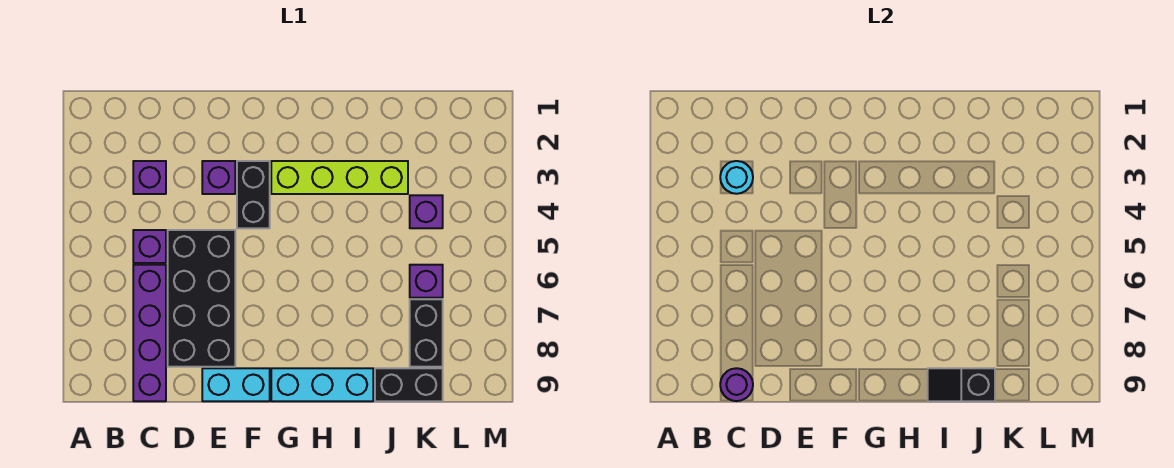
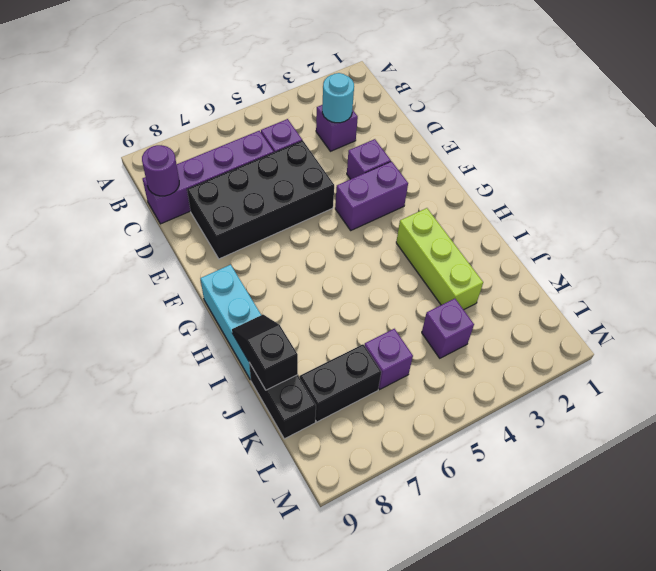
cyan 1x2 brick [202,368,270,401] -> none
black 1x2 brick [237,161,270,228] -> purple 1x2 brick [335,161,408,230]
lime 1x4 brick [271,161,408,194] -> lime 1x3 brick [396,208,483,310]

